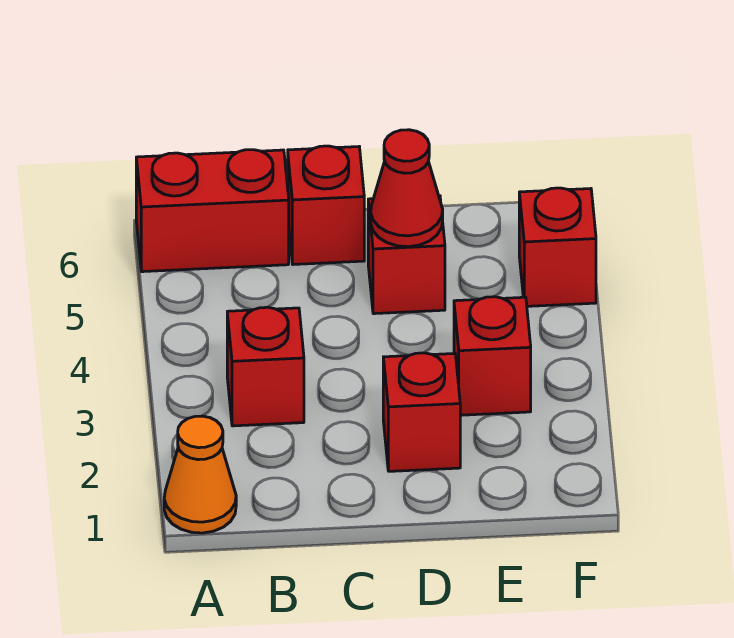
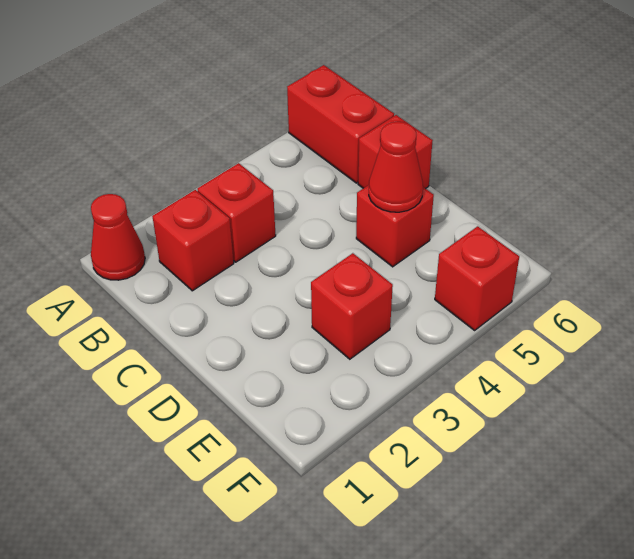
orange 1x1 cone [164,416,236,533] -> red 1x1 cone [91,194,145,280]
red 1x1 brick [383,353,460,471] -> red 1x1 brick moved to [152,190,234,291]

